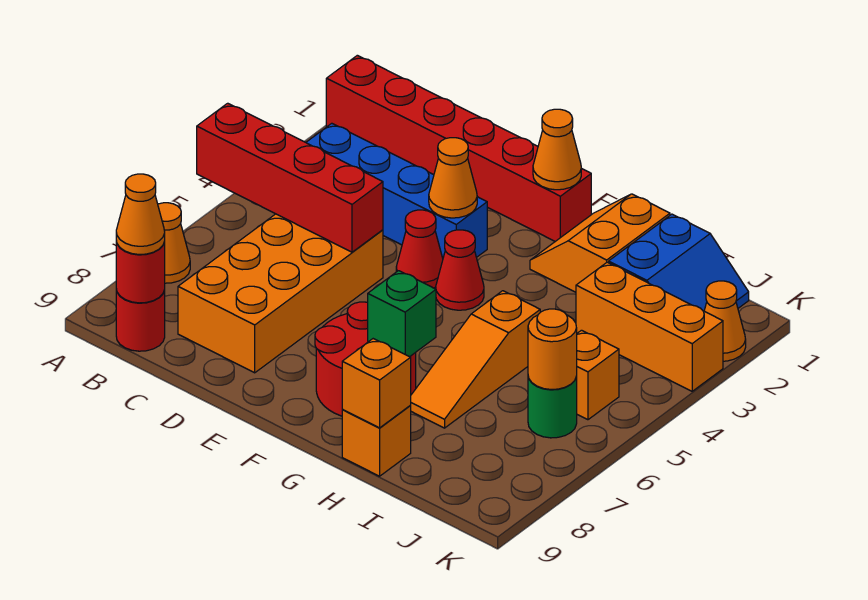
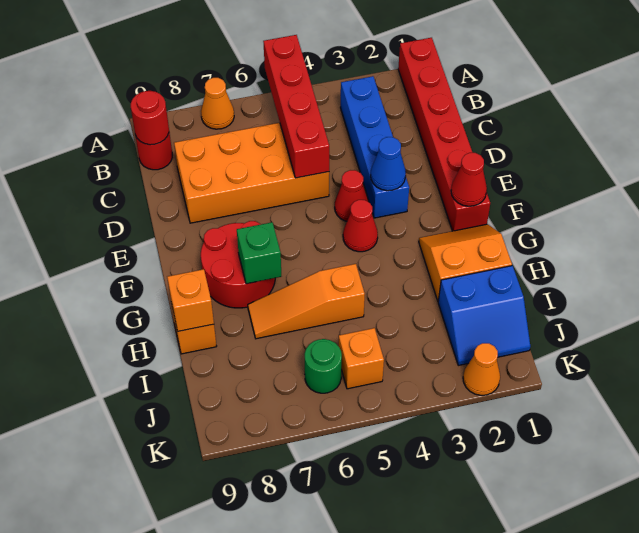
orange 1x1 cone [116,174,165,254] -> none
orange 1x1 cone [429,138,477,218] -> blue 1x1 cone [371,137,406,191]
orange 1x1 cone [533,109,581,190] -> red 1x1 cone [451,153,487,206]
orange 1x3 brick [576,262,723,391] -> none
orange 1x1 round brick [528,309,577,389] -> none

